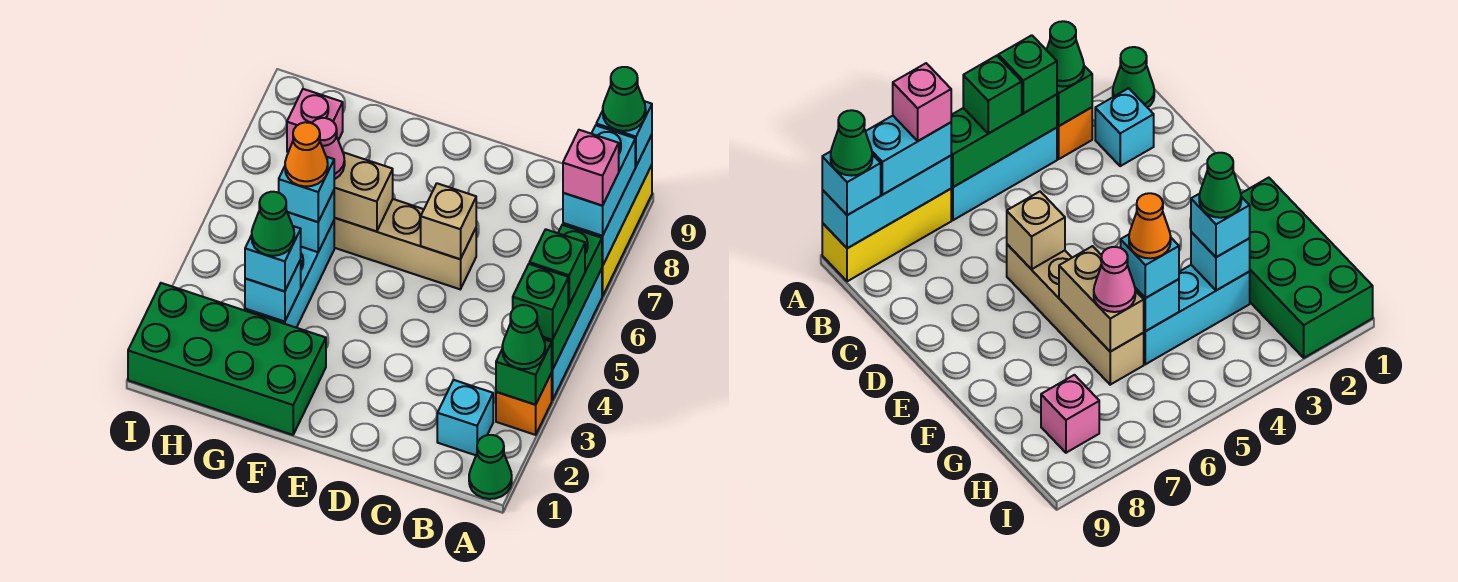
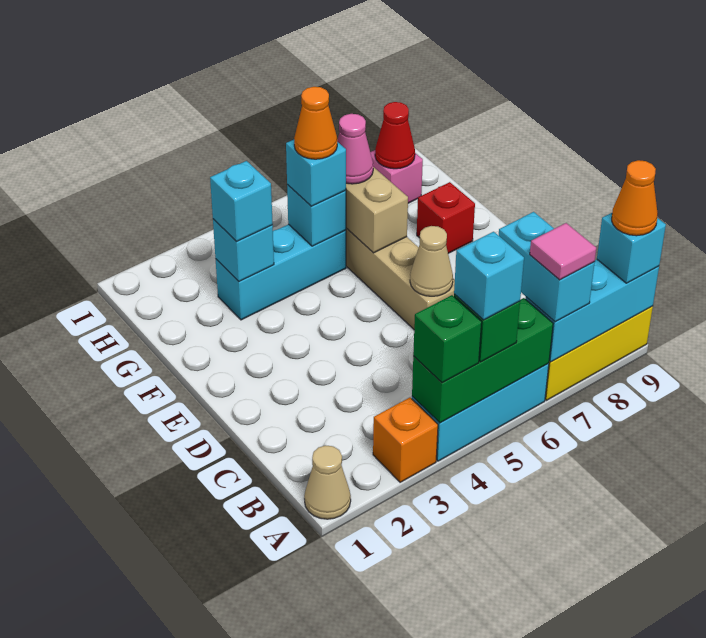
green 1x1 cone [469,435,512,499] -> tan 1x1 cone [304,445,351,519]
green 1x1 brick [496,339,552,405] -> none
green 1x1 cone [502,305,545,369] -> none
cyan 1x2 brick [563,126,635,236] -> cyan 1x2 brick turned to [499,212,595,322]
pink 1x1 brick [563,130,619,206] -> pink 1x1 tile [530,223,596,280]
green 1x1 cone [603,67,646,131] -> orange 1x1 cone [612,160,658,236]
cyan 1x1 brick [437,380,493,455] -> cyan 1x1 brick moved to [454,232,524,320]
tan 1x1 brick [421,183,476,259] -> tan 1x1 cone [410,226,453,296]
green 2x4 brick [128,283,326,435] -> none
none -> red 1x1 brick [417,182,475,253]
green 1x1 cone [252,192,294,256] -> none
none -> red 1x1 cone [375,102,415,169]

